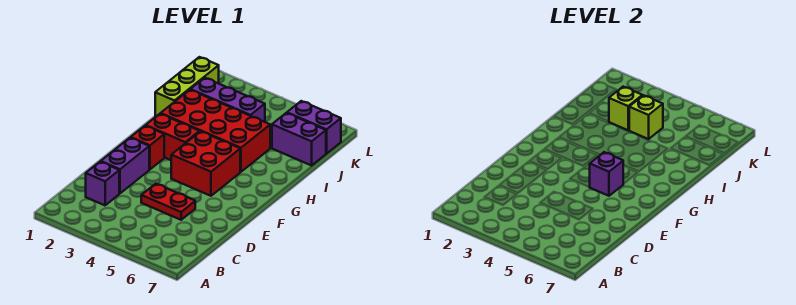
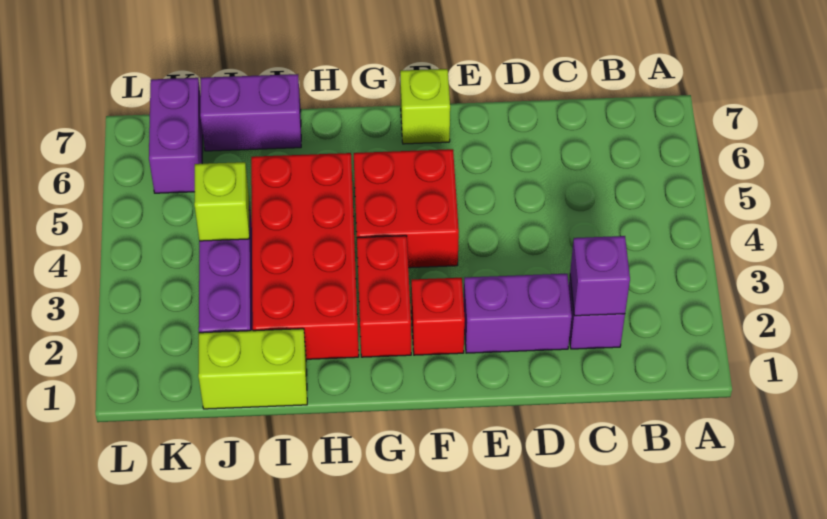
red 1x2 plate [141,184,195,220] -> none
purple 1x1 brick [590,152,623,196] -> purple 1x1 brick moved to [570,236,630,316]
lime 1x3 brick [155,57,219,117] -> lime 1x2 brick [198,329,307,409]
lime 1x1 brick [609,87,642,130] -> lime 1x1 brick moved to [400,69,450,144]
purple 1x2 brick [272,113,326,166] -> purple 1x2 brick turned to [200,74,301,151]

